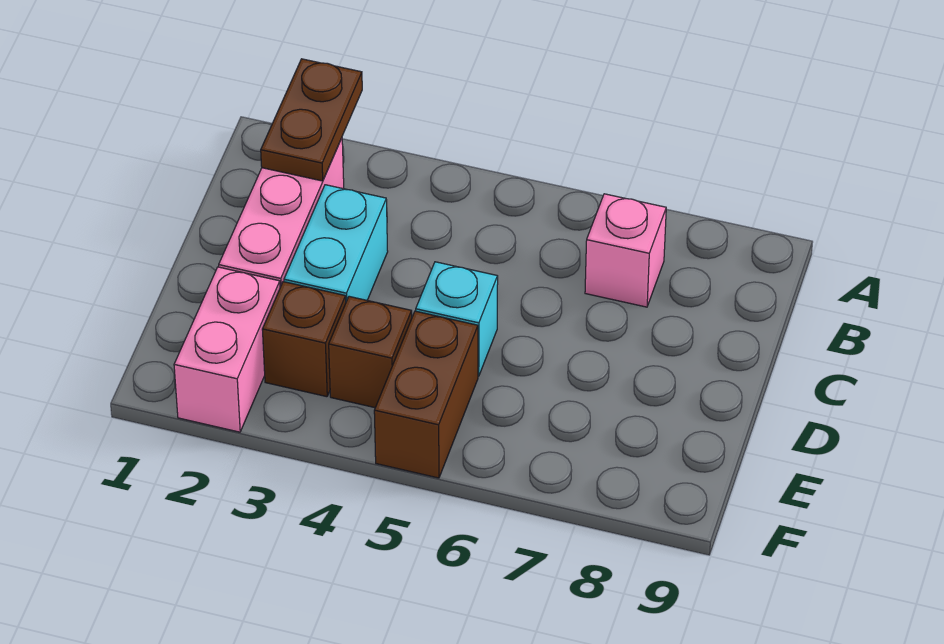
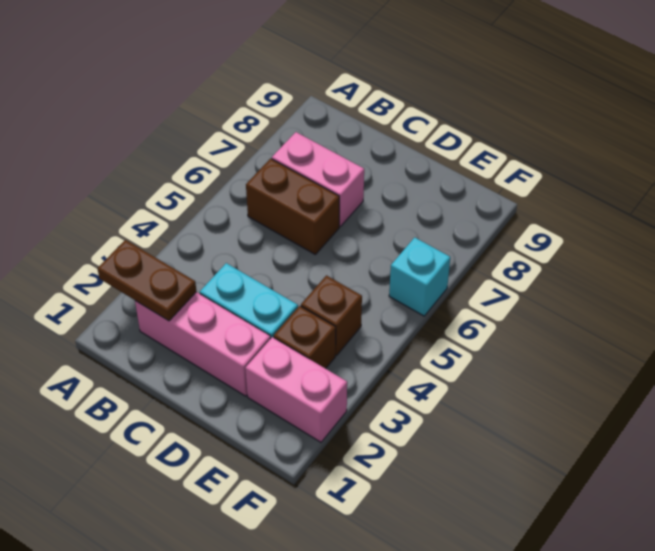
pink 1x1 brick [585,194,666,307] -> pink 1x2 brick [272,132,364,226]
cyan 1x1 brick [416,262,498,376] -> cyan 1x1 brick moved to [389,237,450,316]
brown 1x2 brick [374,311,478,478] -> brown 1x2 brick moved to [246,159,339,255]

